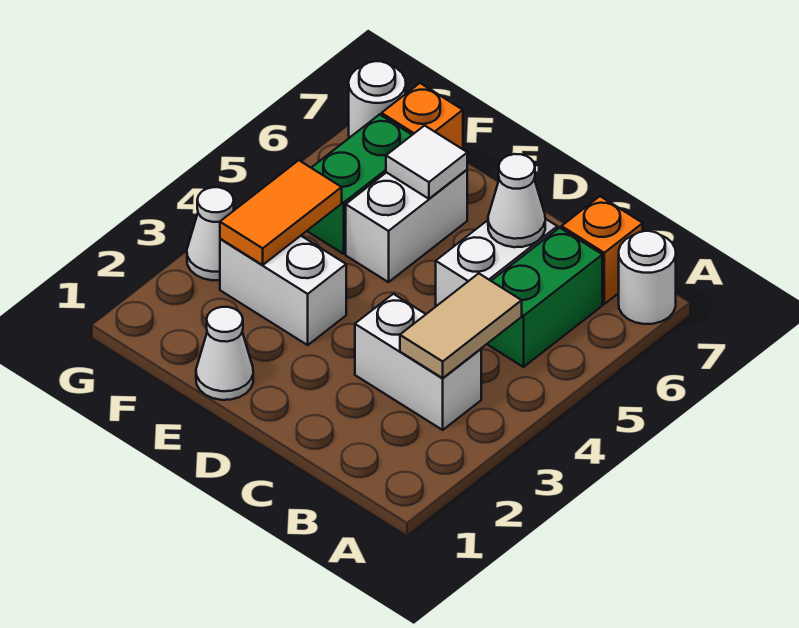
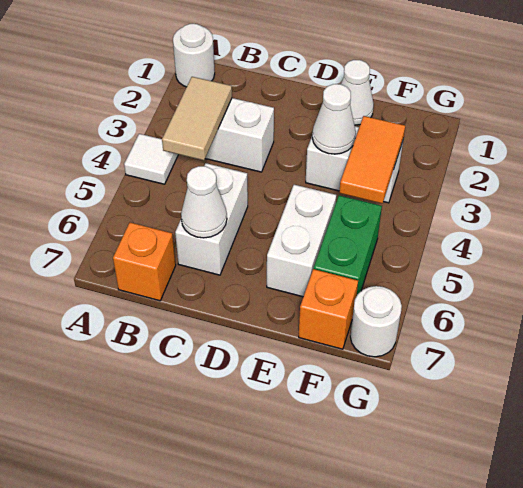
white 1x1 round brick [619,231,676,324] -> white 1x1 round brick moved to [173,24,215,87]
green 1x2 brick [487,228,602,367] -> none
white 1x1 tile [386,126,467,199] -> white 1x1 tile moved to [124,134,179,184]
white 1x1 cone [187,187,234,280] -> white 1x1 cone moved to [312,84,356,154]

